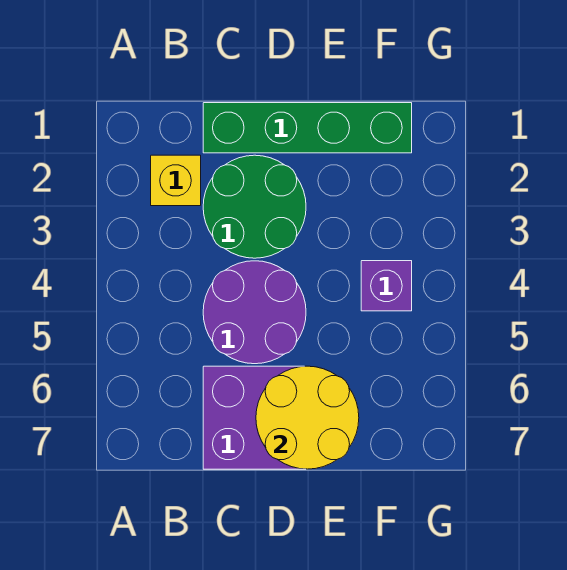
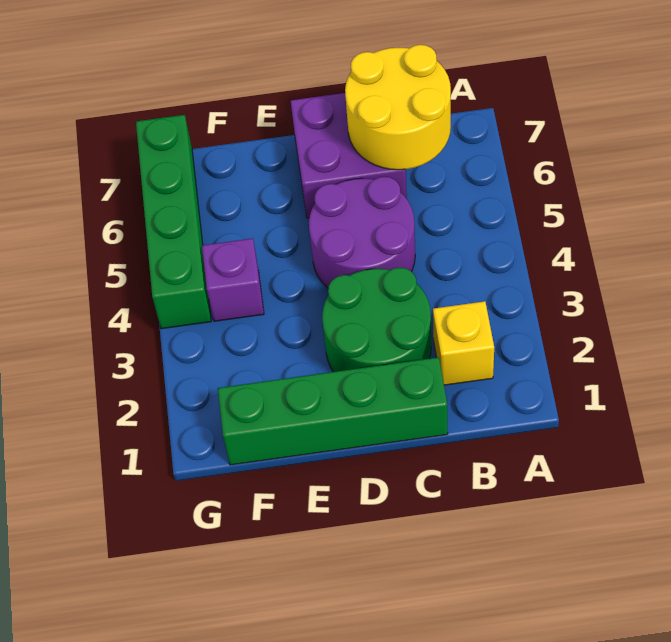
yellow 2x2 round brick [256,366,359,469] -> yellow 2x2 round brick moved to [345,45,451,170]
none -> green 1x4 brick [136,115,211,329]

